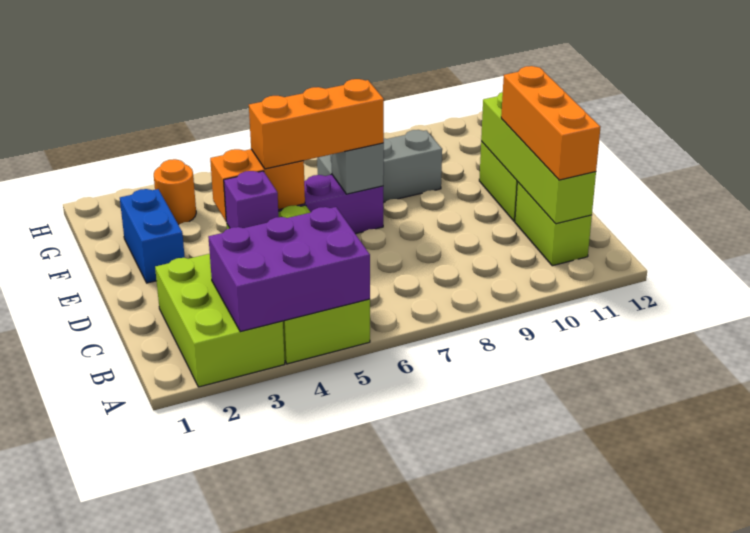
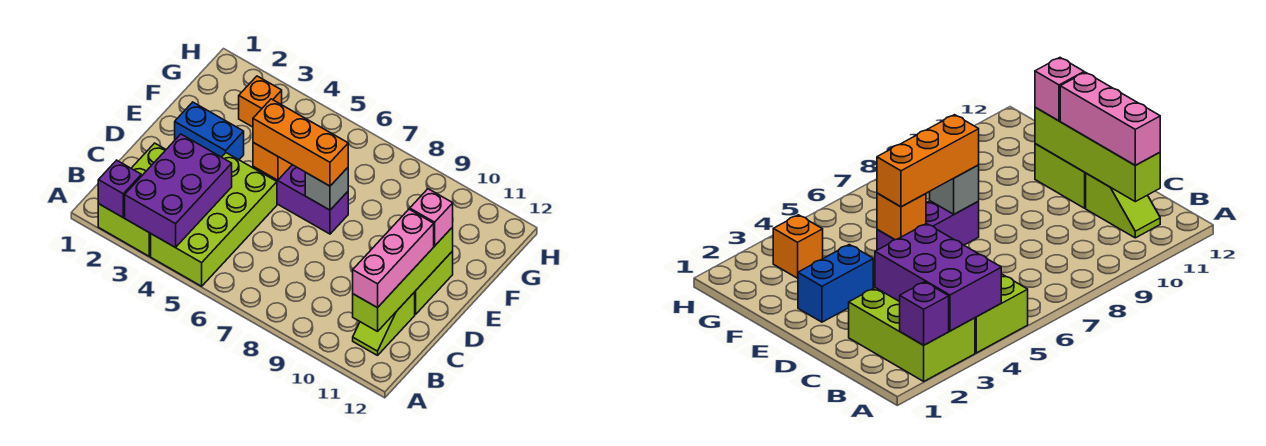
purple 2x3 brick [208,207,370,332] -> purple 2x3 brick turned to [125,134,232,248]
lime 1x2 brick [515,182,592,266] -> lime 1x2 slope [353,292,415,355]
orange 1x3 brick [501,66,600,180] -> pink 1x3 brick [353,209,434,308]
purple 1x1 brick [224,171,279,228] -> purple 1x1 brick moved to [98,160,141,217]
blue 1x2 brick [120,189,185,283] -> blue 1x2 brick turned to [175,102,244,160]
orange 1x2 brick [210,149,305,221] -> orange 1x1 brick [253,143,292,180]
none -> pink 1x1 brick [410,189,453,246]
grey 1x3 brick [317,130,442,202] -> none
orange 1x1 round brick [154,159,196,225] -> orange 1x1 brick [239,76,282,127]

